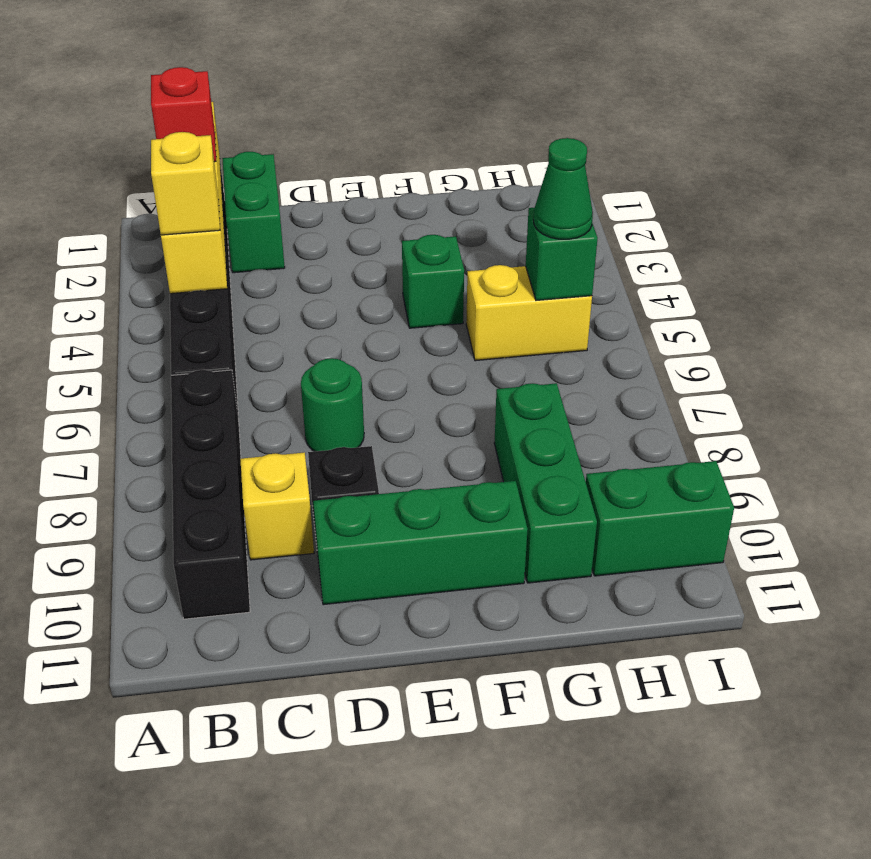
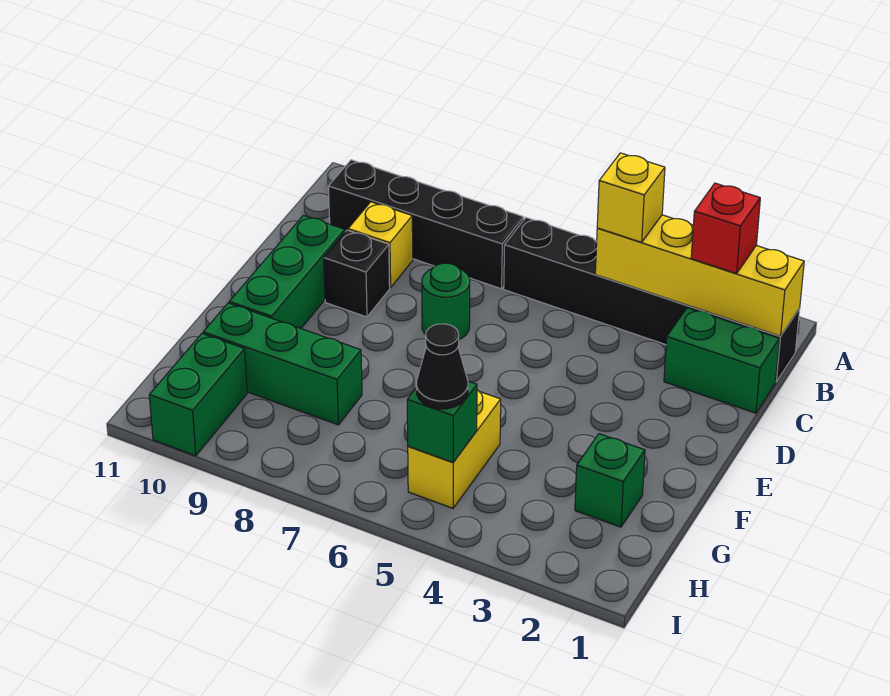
green 1x1 brick [402,235,464,328] -> green 1x1 brick moved to [575,434,645,527]
green 1x1 cone [534,138,593,239] -> black 1x1 cone [417,324,468,409]

